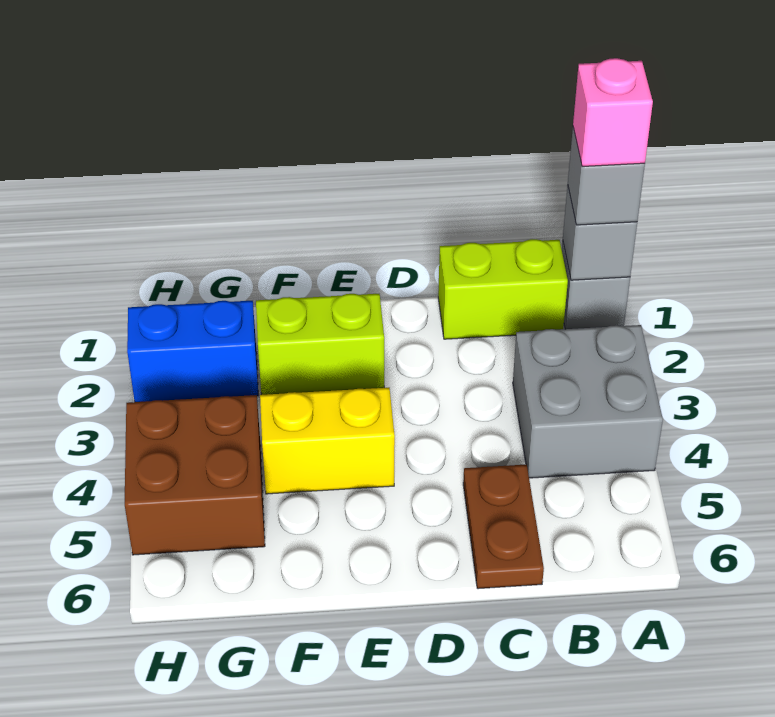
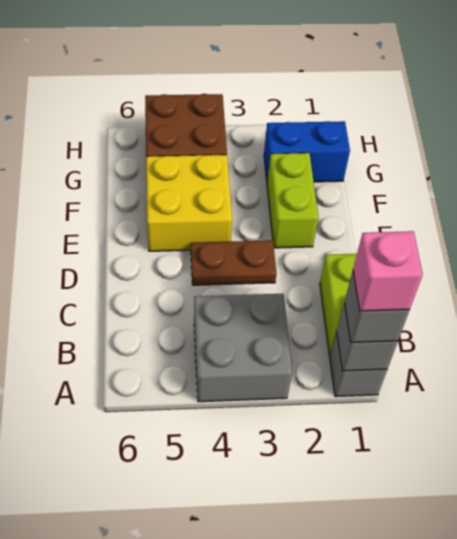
brown 1x2 plate [463,464,544,589] -> brown 1x2 plate moved to [191,240,277,285]
yellow 1x2 brick [260,388,395,494] -> yellow 2x2 brick [146,155,232,251]
blue 1x2 brick [127,301,258,402] -> blue 1x2 brick turned to [264,121,350,182]

